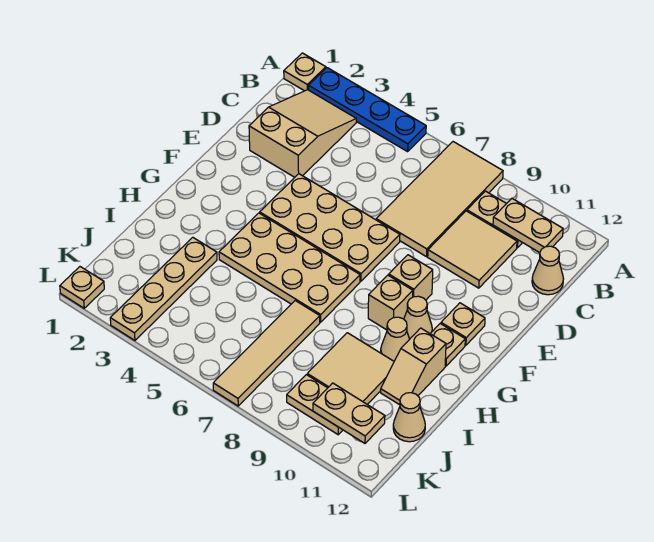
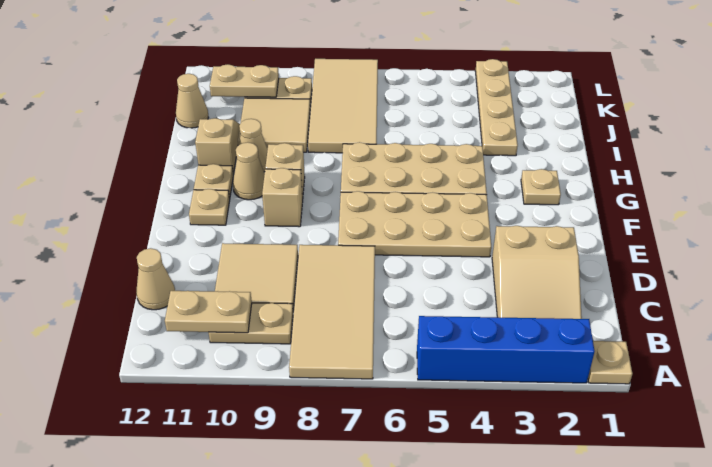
blue 1x4 plate [309,68,426,152] -> blue 1x4 brick [417,316,595,383]
tan 1x4 tile [213,301,320,406] -> tan 2x4 tile [308,59,378,153]
tan 1x1 plate [60,267,104,308] -> tan 1x1 plate moved to [521,169,561,205]

